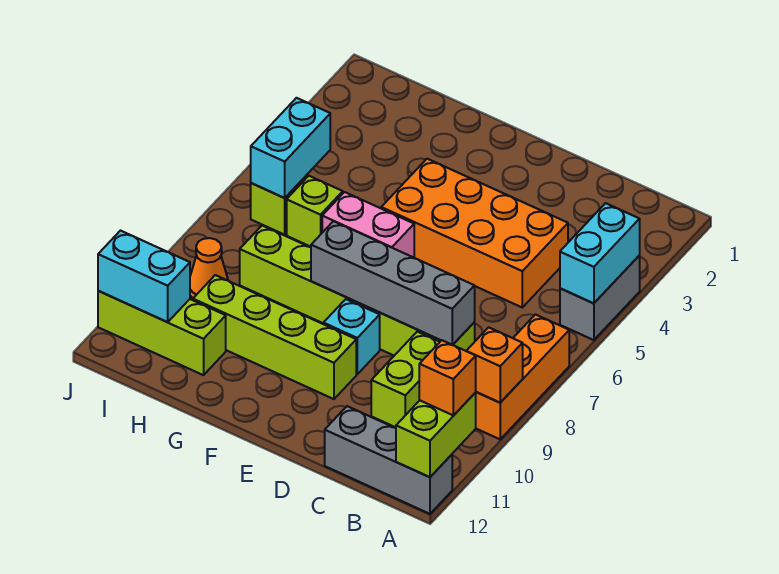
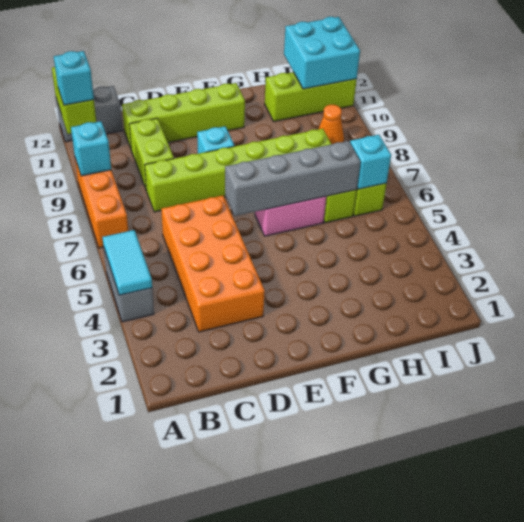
cyan 1x2 brick [560,203,640,303] -> cyan 1x2 tile [103,230,152,295]
orange 1x1 brick [467,327,523,403] -> cyan 1x1 brick [71,121,111,176]
orange 1x1 brick [419,340,476,416] -> cyan 1x1 brick [54,51,94,105]
grey 1x3 brick [325,406,452,514] -> grey 1x2 brick [56,86,122,142]
orange 2x4 brick [381,159,568,307] -> orange 2x4 brick turned to [161,195,265,332]
grey 1x4 brick [311,221,475,345] -> grey 1x4 brick moved to [225,141,361,216]
lime 1x4 brick [193,275,356,399] -> lime 1x4 brick moved to [122,83,245,148]
cyan 1x2 brick [251,98,330,198] -> cyan 1x1 brick [350,135,391,189]
cyan 1x2 brick [98,231,190,322] -> cyan 2x2 brick [284,17,360,89]

